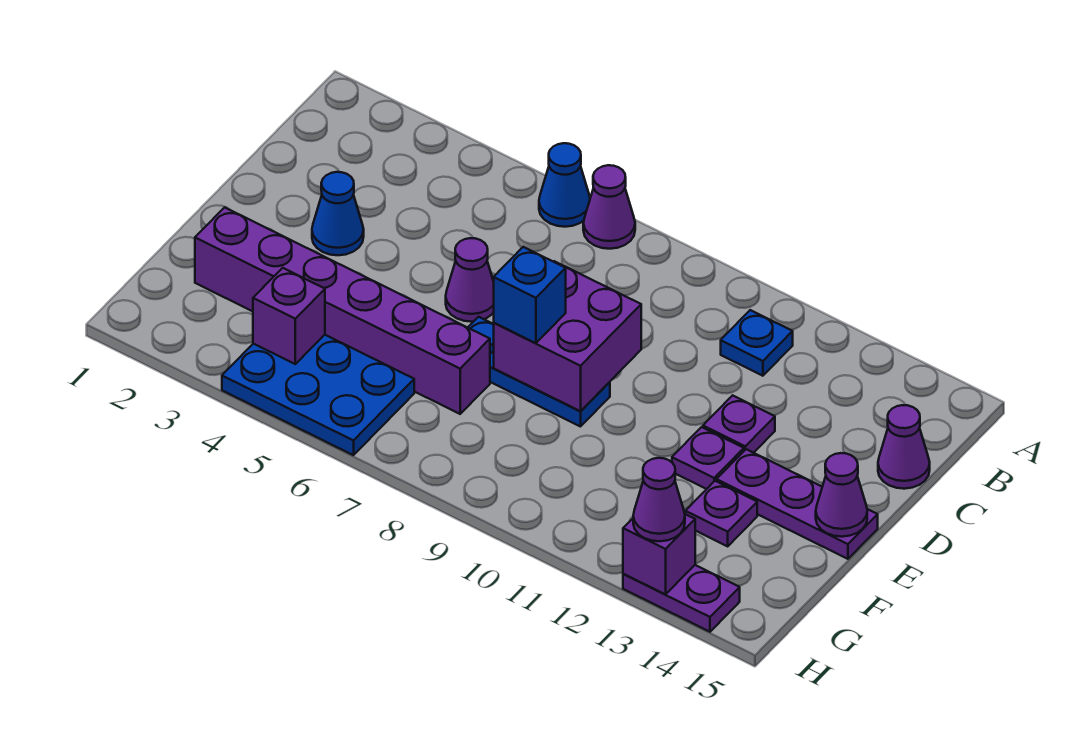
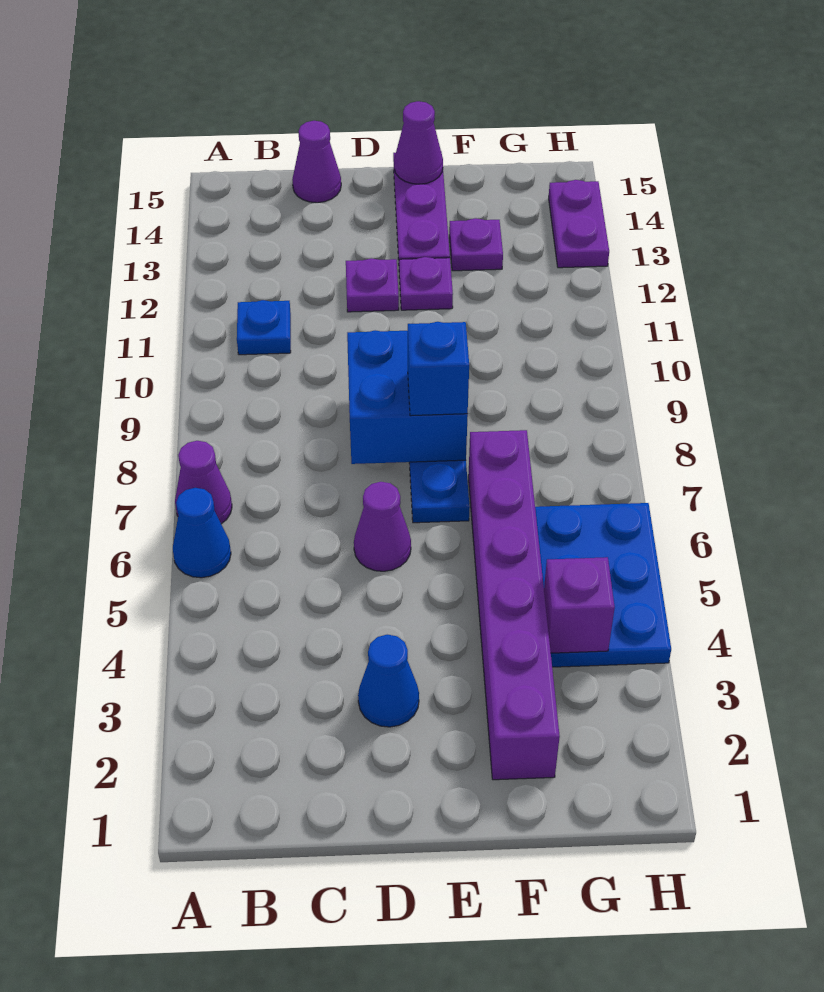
purple 2x2 brick [494,261,641,411] -> blue 2x2 brick [347,330,468,464]
purple 1x1 brick [623,514,695,594] -> none
purple 1x1 cone [633,458,685,541] -> none

